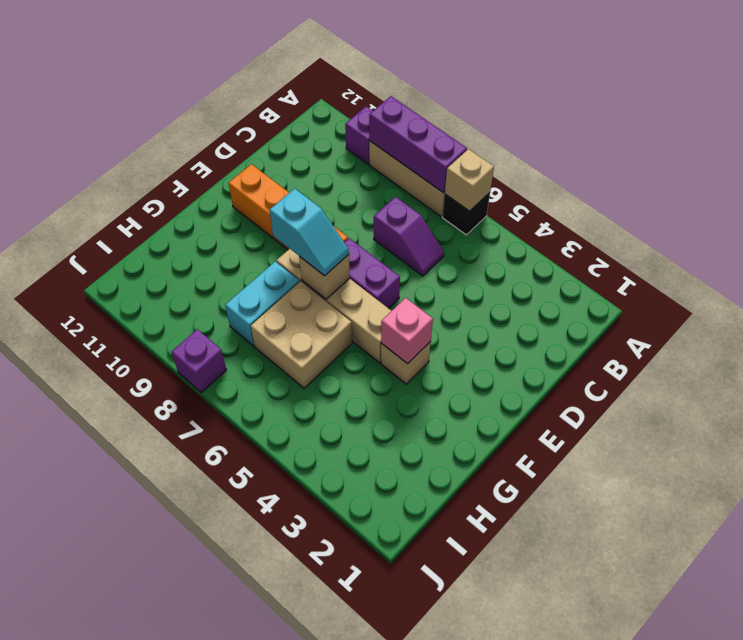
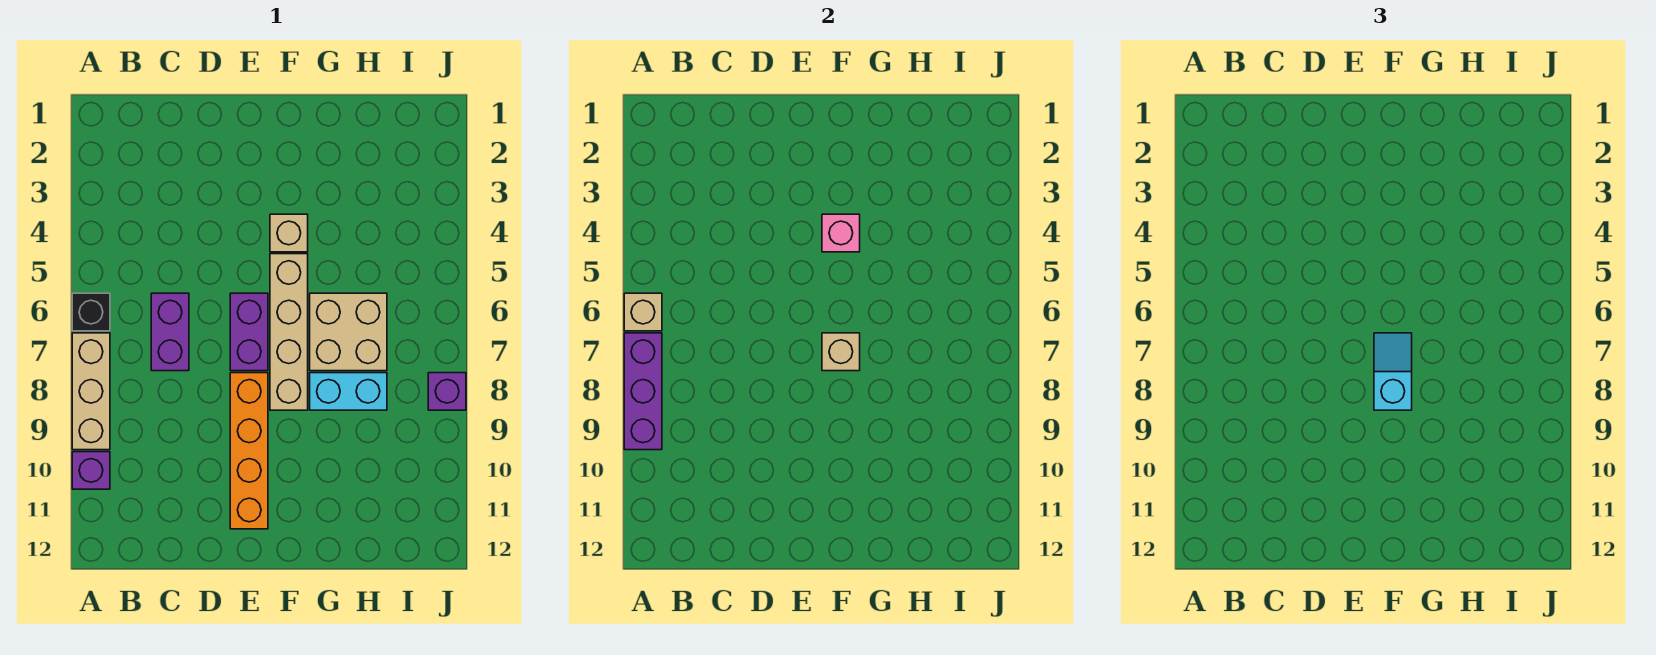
purple 1x2 slope [374,197,444,276] -> purple 1x2 brick [151,293,189,371]

